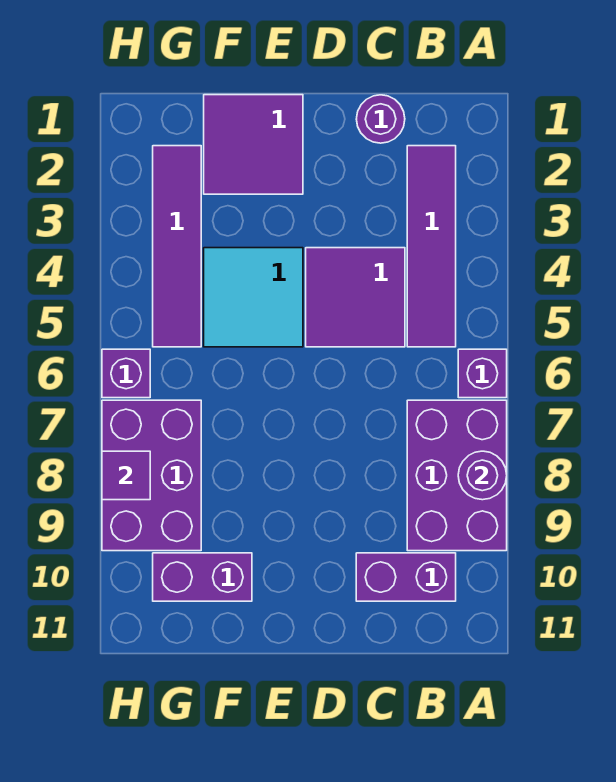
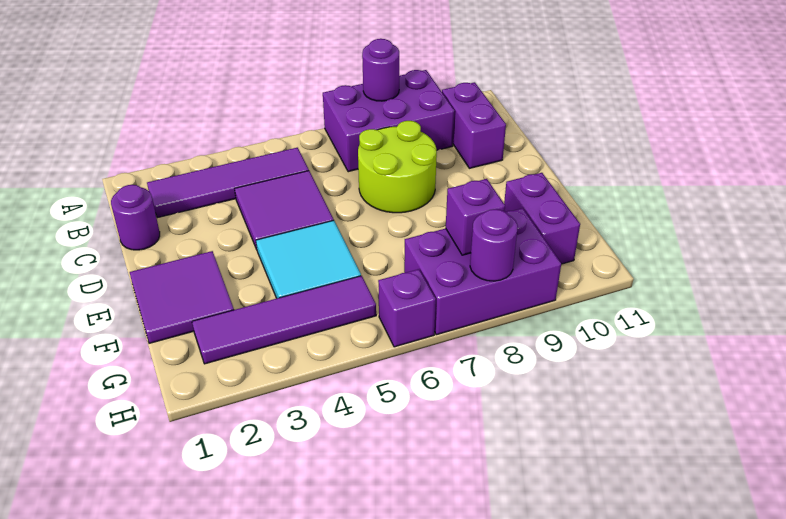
purple 1x1 brick [458,349,507,398] -> purple 1x1 brick moved to [446,179,505,255]
none -> lime 2x2 round brick [358,121,437,213]
purple 1x1 tile [102,451,150,500] -> purple 1x1 round brick [470,209,518,281]

